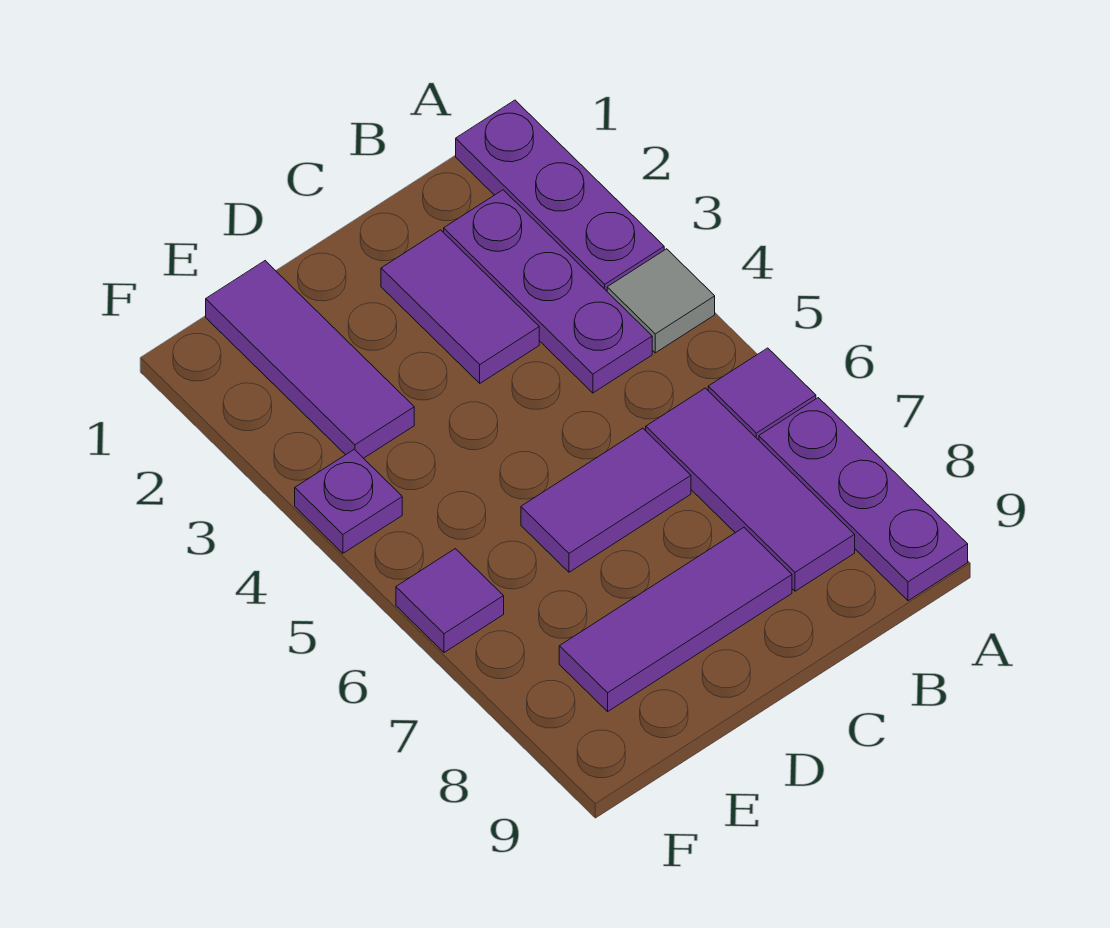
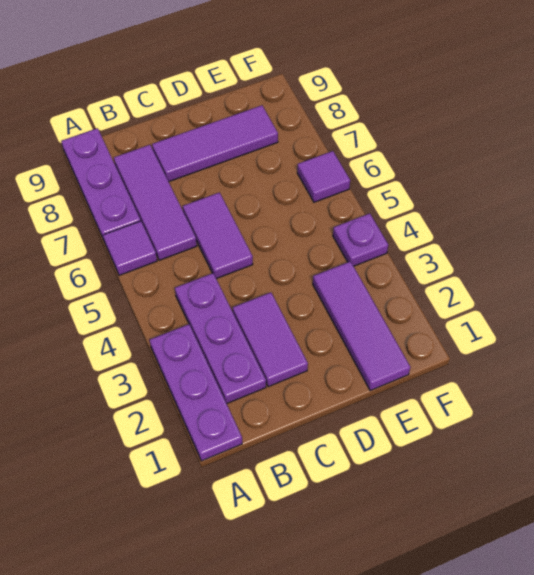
grey 1x1 tile [607,249,715,353] -> none
purple 1x2 tile [521,428,691,572] -> purple 1x2 tile turned to [183,192,253,279]

